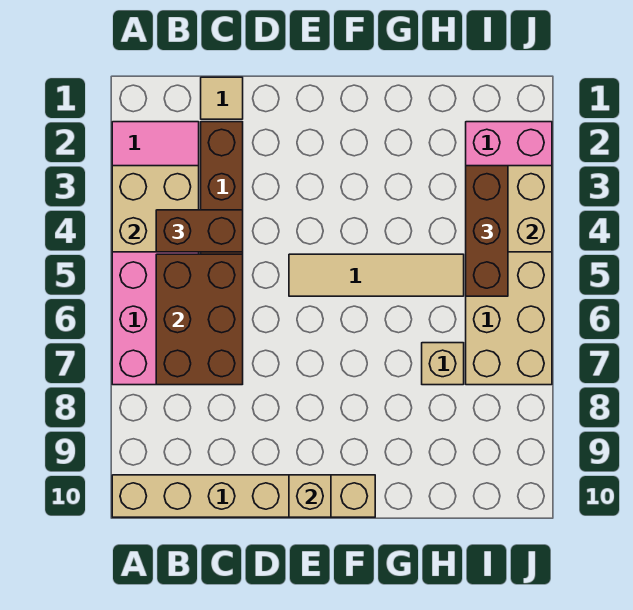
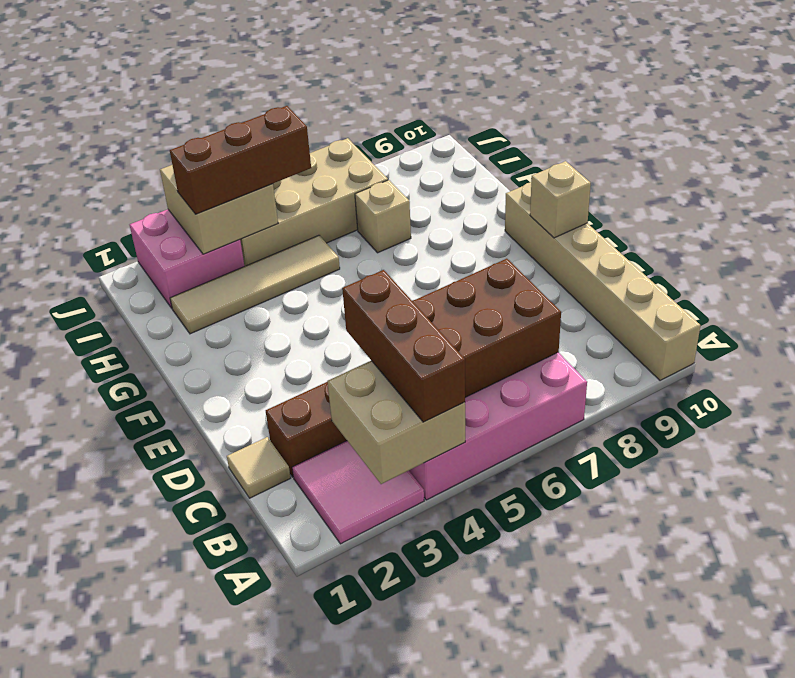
brown 1x2 brick [156,210,243,252] -> brown 1x3 brick [342,270,465,422]
tan 1x4 tile [289,254,464,296] -> tan 1x4 tile turned to [170,235,340,334]

